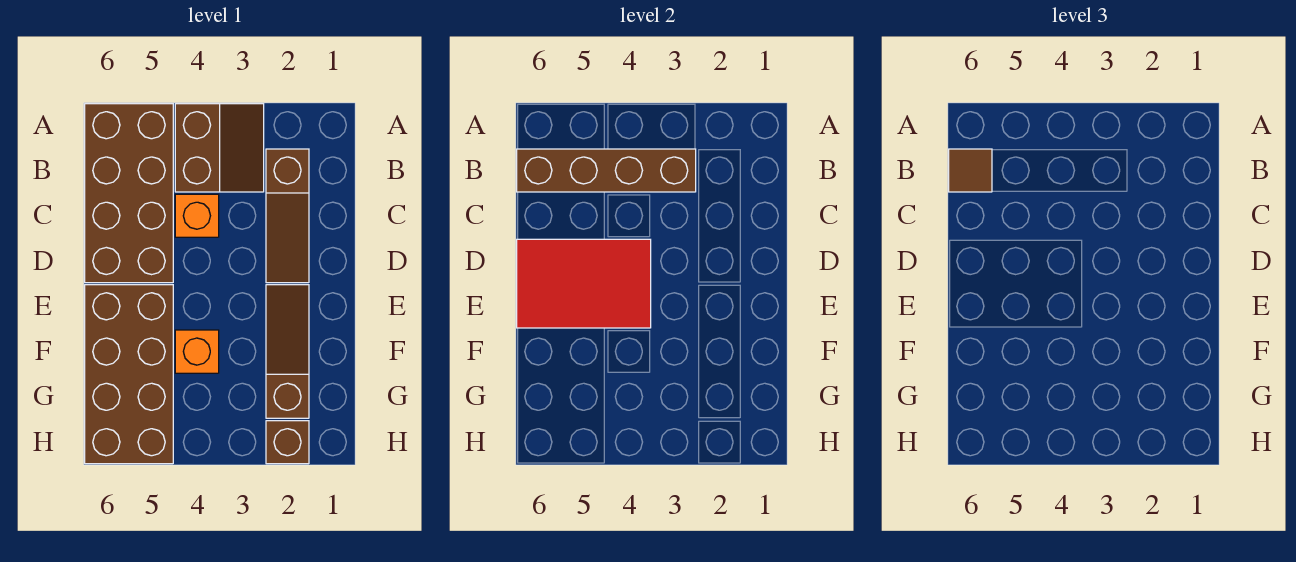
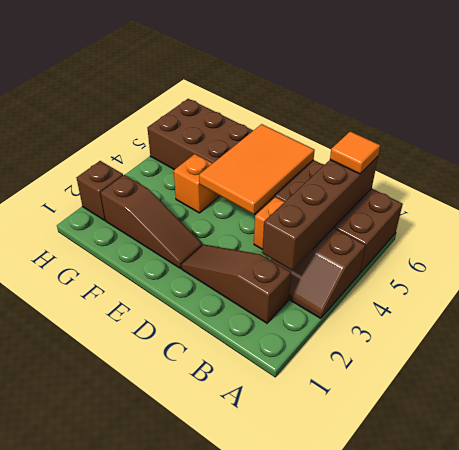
brown 1x1 tile [949,149,992,192] -> orange 1x1 tile [330,131,380,174]
red 2x3 tile [517,239,651,328] -> orange 2x3 tile [199,124,315,214]

